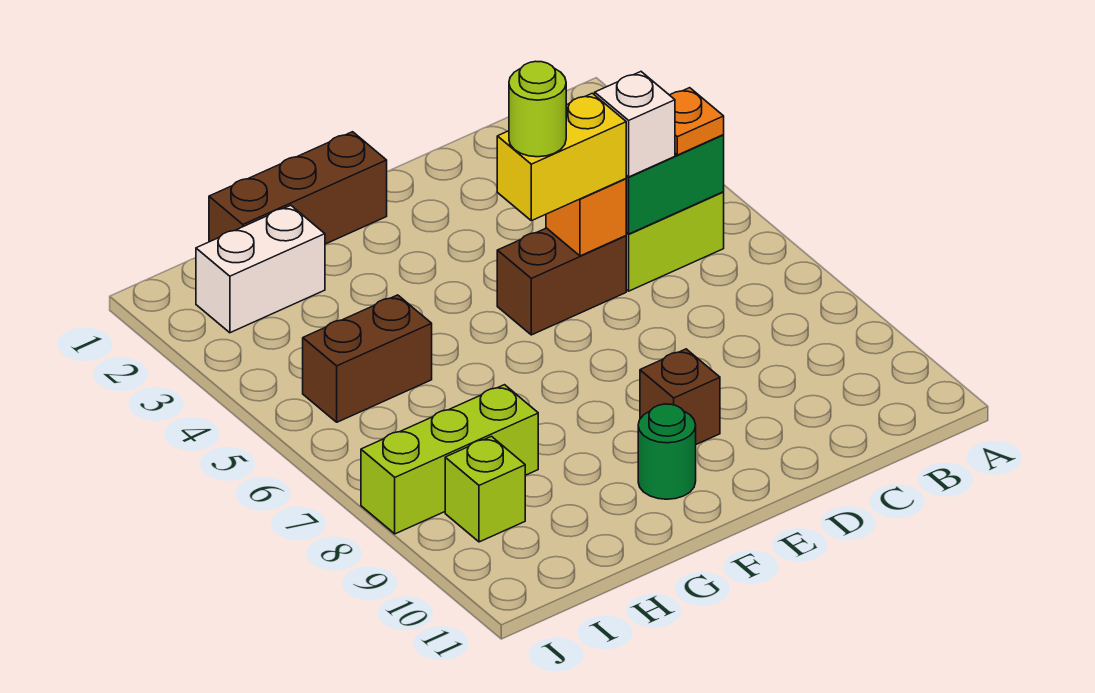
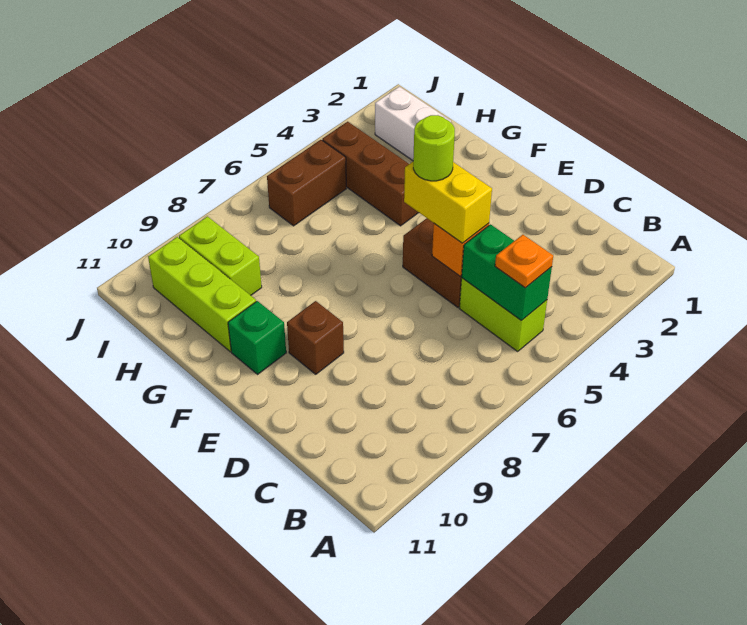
white 1x1 brick [595,72,675,177] -> none
brown 1x3 brick [209,132,387,244] -> brown 1x3 brick moved to [322,122,419,226]
green 1x1 round brick [638,404,696,499] -> green 1x1 brick [228,301,286,374]
brown 1x2 brick [303,295,432,422] -> brown 1x2 brick turned to [267,140,346,226]
lime 1x3 brick [361,385,538,534] -> lime 1x3 brick moved to [148,237,256,352]
lime 1x1 brick [445,436,525,542] -> lime 1x2 brick [179,216,262,295]

